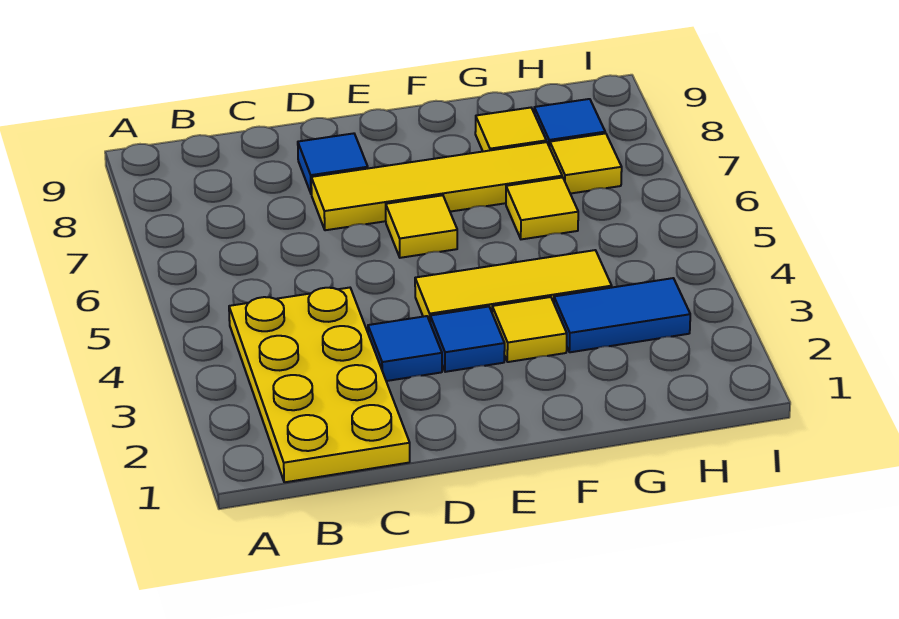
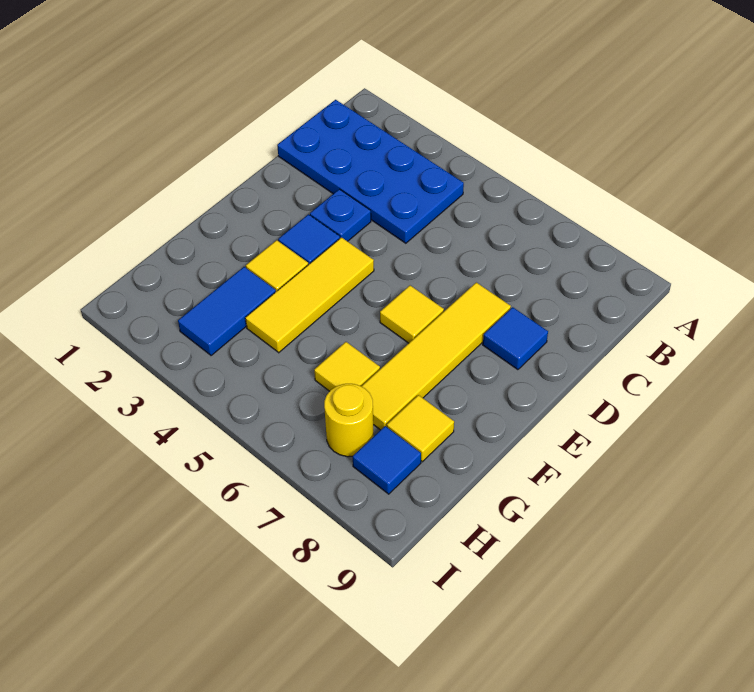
yellow 2x4 plate [229,288,410,482] -> blue 2x4 plate [277,100,464,243]
blue 1x1 tile [368,316,442,381] -> blue 1x1 plate [310,189,371,241]
yellow 1x1 tile [550,133,622,194] -> yellow 1x1 round brick [324,384,374,457]

